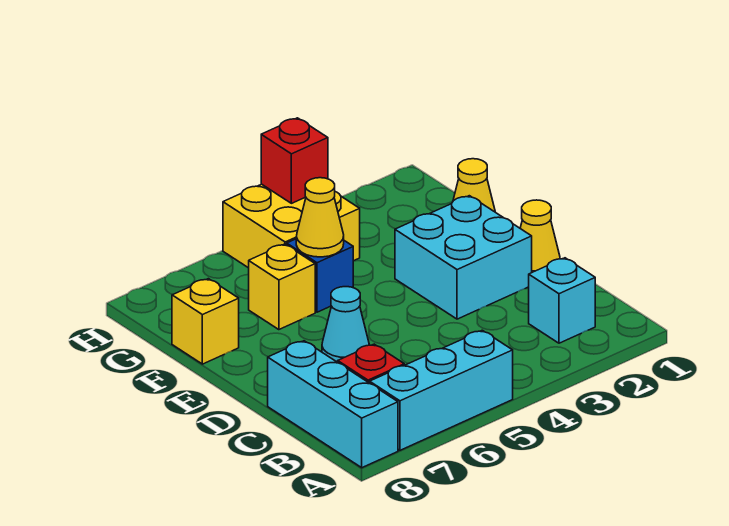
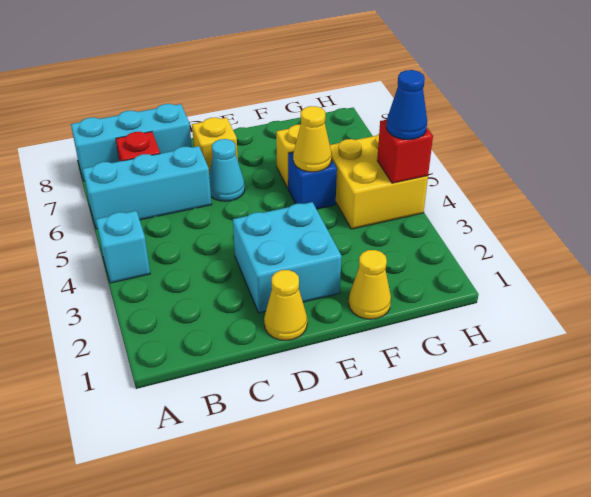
cyan 1x3 brick [370,330,513,450] -> cyan 1x3 brick turned to [83,146,212,229]
cyan 1x1 brick [529,258,595,343] -> cyan 1x1 brick moved to [96,211,150,283]
yellow 1x1 brick [172,279,239,364] -> yellow 1x1 brick moved to [192,117,238,174]
none -> blue 1x1 cone [386,70,427,140]

